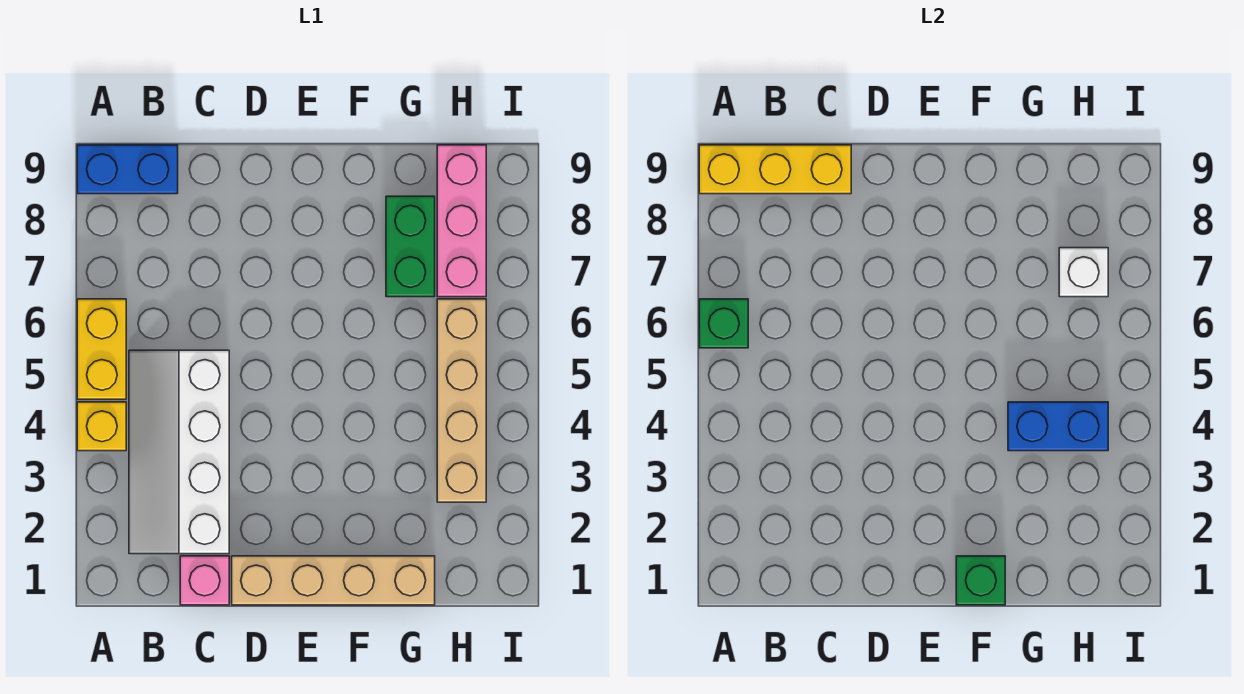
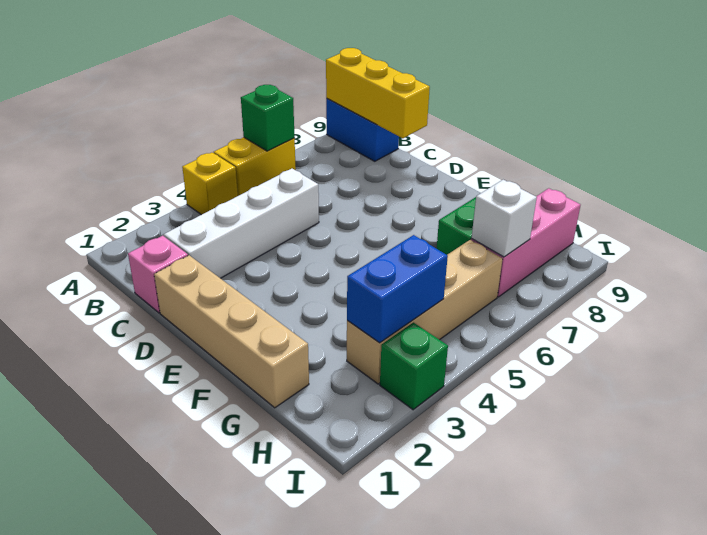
green 1x1 brick [956,556,1005,605] -> green 1x1 brick moved to [380,323,448,410]
blue 1x2 brick [1008,402,1108,451] -> blue 1x2 brick turned to [347,235,448,343]

